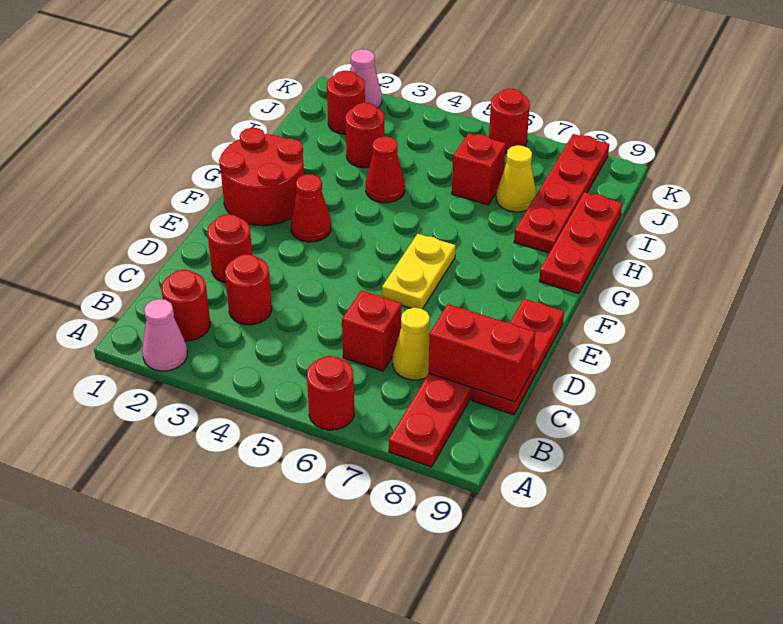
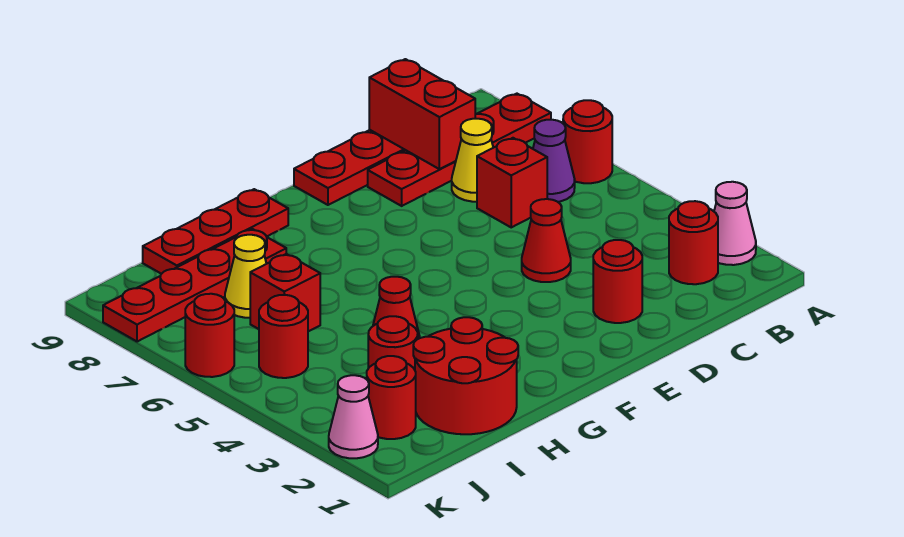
none -> purple 1x1 cone [533,120,575,202]
red 1x1 round brick [225,254,272,325] -> red 1x1 round brick moved to [259,295,308,378]
yellow 1x2 plate [382,234,456,309] -> none
red 2x2 round brick [219,128,304,226] -> red 2x2 round brick moved to [413,317,518,434]
red 1x1 cone [291,174,331,242] -> red 1x1 cone moved to [522,199,571,282]

